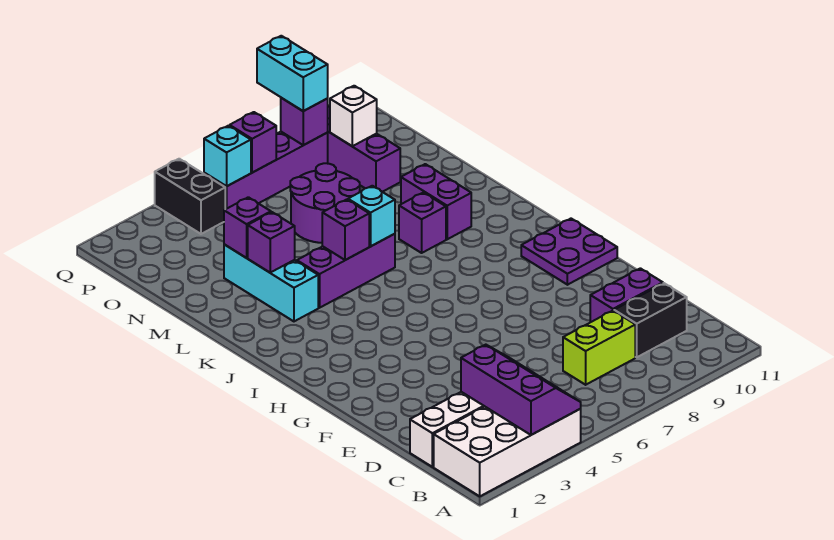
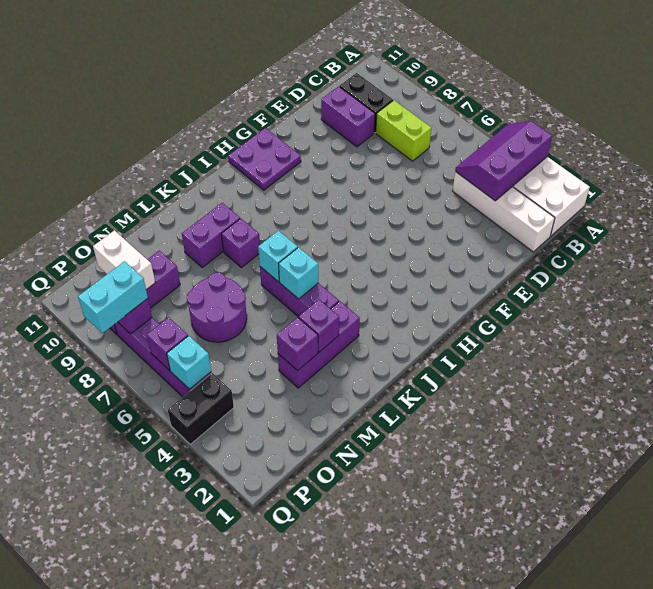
cyan 1x3 brick [224,244,318,321] -> purple 1x3 brick [278,301,360,388]
purple 1x1 brick [322,199,369,260] -> cyan 1x1 brick [279,247,318,299]
white 1x1 brick [330,86,377,146] -> white 1x2 brick [93,230,155,290]

